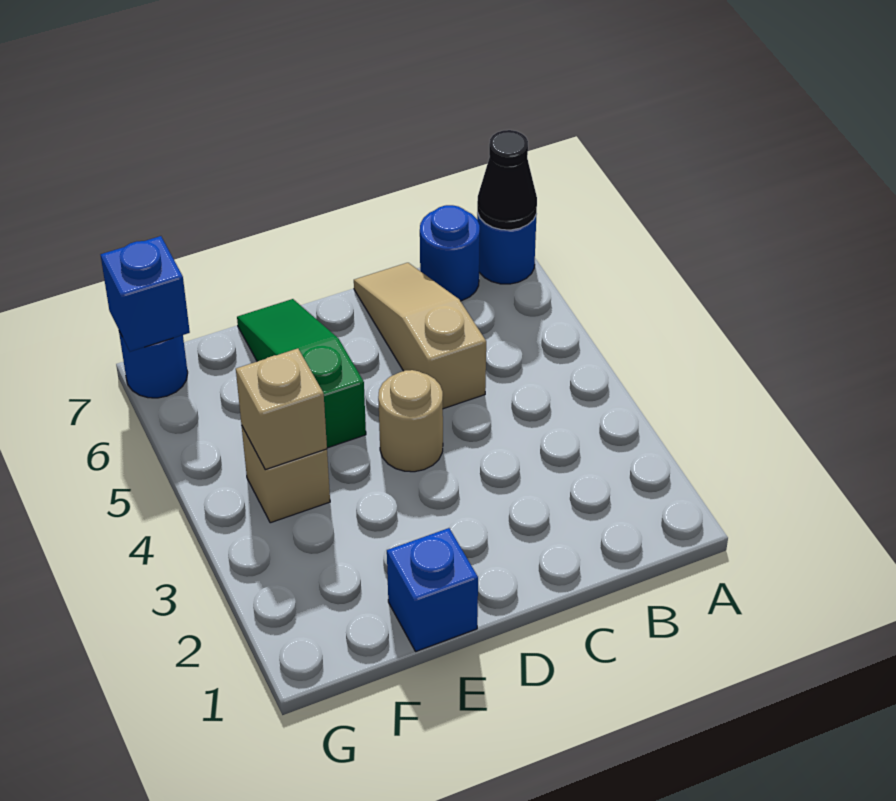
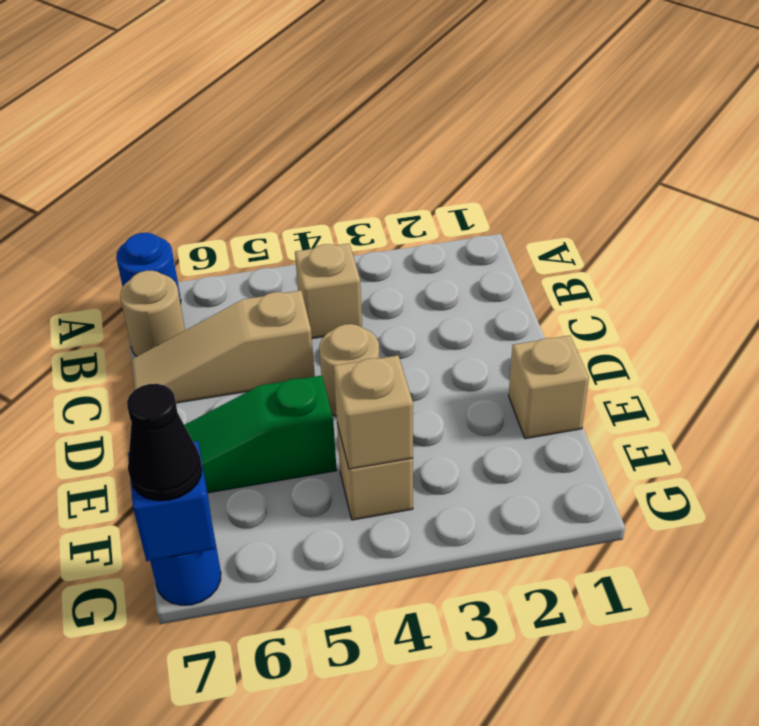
black 1x1 cone [477,130,537,230] -> black 1x1 cone moved to [127,384,202,501]
none -> tan 1x1 brick [295,243,362,338]
blue 1x1 round brick [420,205,480,301] -> tan 1x1 round brick [120,270,185,356]
blue 1x1 brick [387,528,478,651] -> tan 1x1 brick [509,336,589,439]

